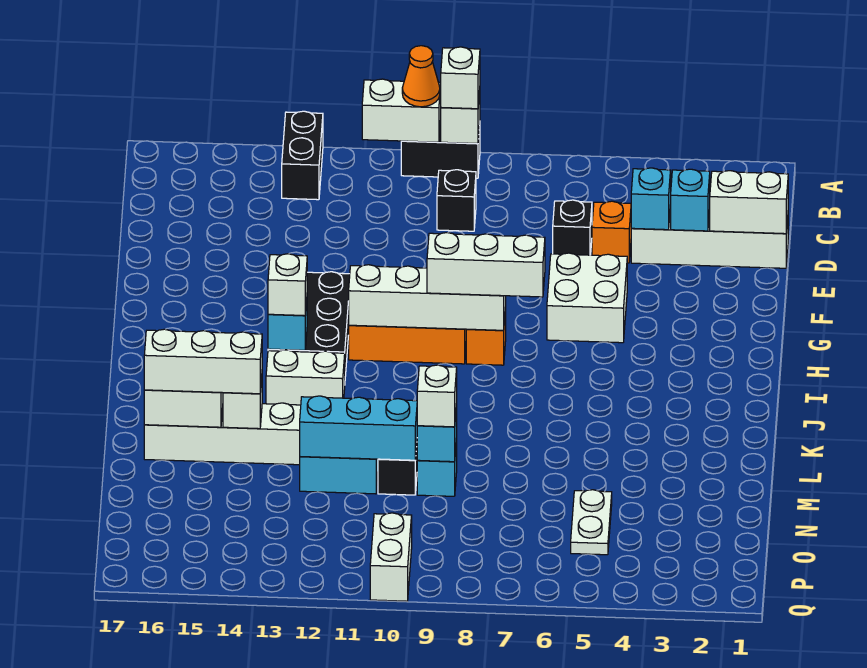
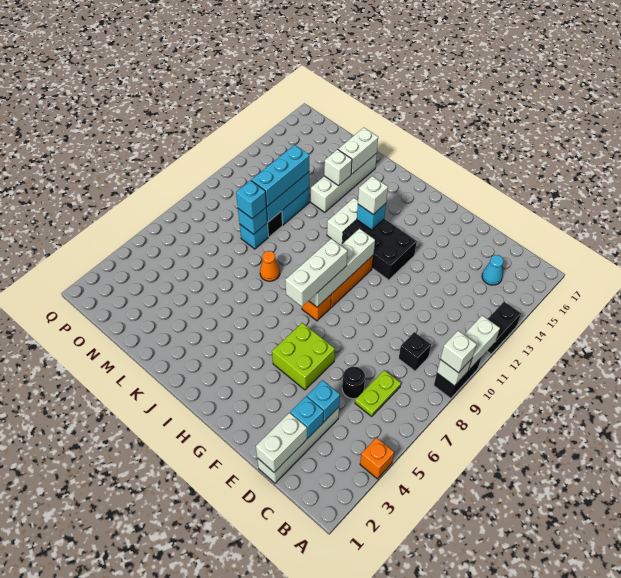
orange 1x1 cone [402,46,440,107] -> orange 1x1 cone moved to [260,251,280,281]
black 1x2 brick [282,111,323,200] -> black 1x2 brick turned to [487,302,521,354]
none -> lime 1x2 plate [355,370,401,416]
none -> cyan 1x1 cone [482,255,503,285]
orange 1x1 brick [592,201,632,263] -> orange 1x1 brick moved to [360,438,394,479]
black 1x1 brick [553,200,592,255] -> black 1x1 round brick [342,367,365,399]
white 2x2 brick [547,253,627,343] -> lime 2x2 brick [272,323,335,390]
white 1x3 brick [144,329,262,394] -> none
white 1x1 brick [417,365,457,427] -> cyan 1x1 brick [236,180,266,219]
none -> cyan 1x3 brick [251,145,309,206]
white 1x2 plate [571,490,612,555] -> none
white 1x2 brick [370,513,412,601] -> none

